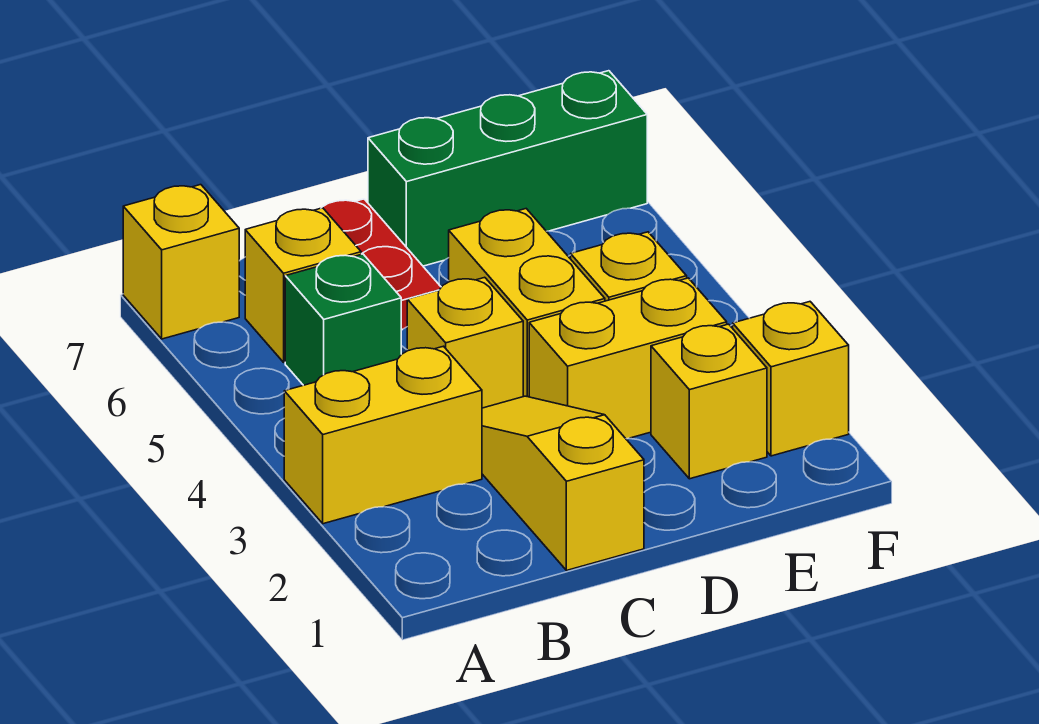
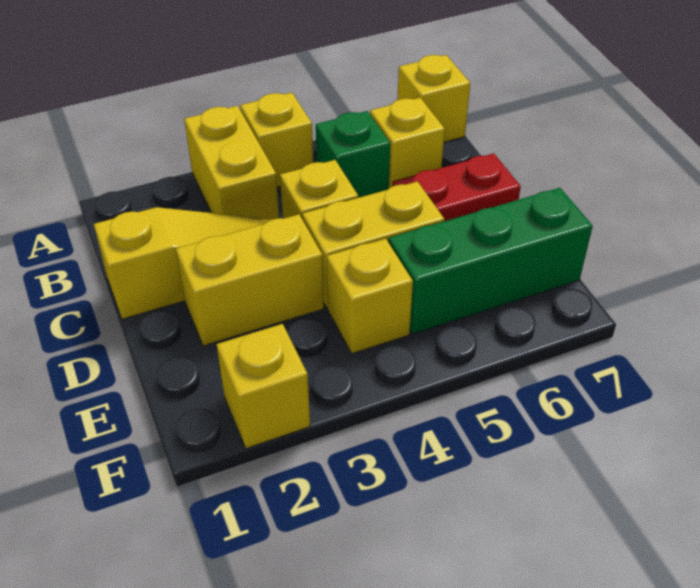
yellow 1x2 brick [529,278,727,439] -> yellow 1x2 brick turned to [176,214,324,346]
green 1x3 brick [368,71,647,266] -> green 1x3 brick turned to [389,188,593,334]
yellow 1x1 brick [651,324,767,479] -> yellow 1x1 brick moved to [240,93,313,187]

